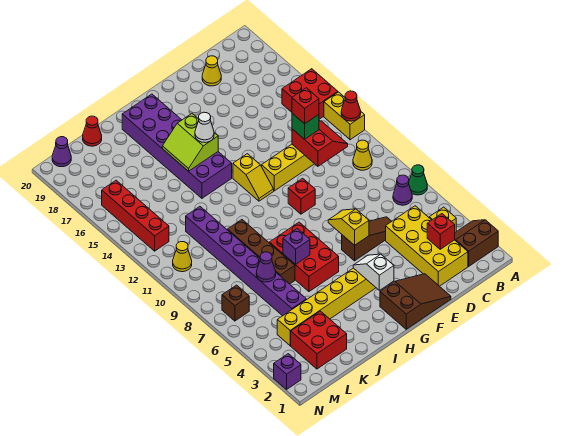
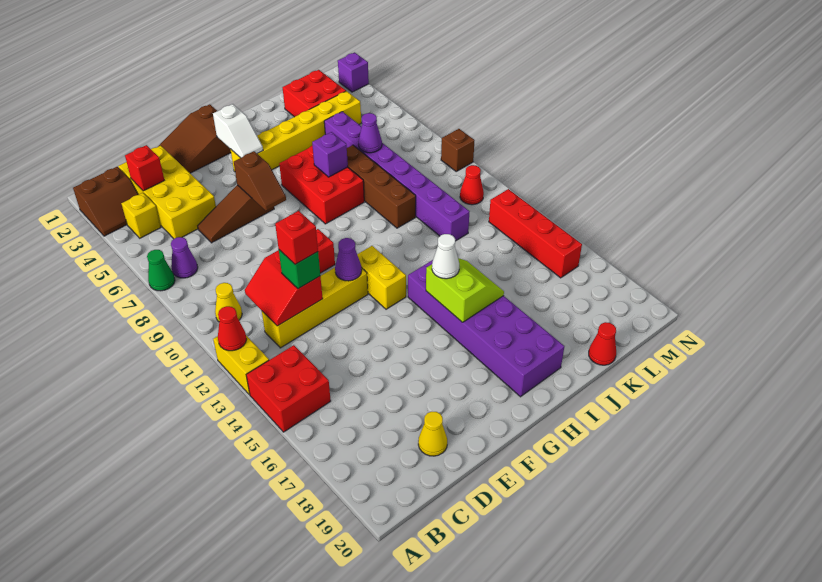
yellow 1x2 slope [328,209,369,245] -> brown 1x2 slope [234,151,286,211]
yellow 1x2 slope [233,154,274,201] -> yellow 1x2 brick [357,246,406,309]
brown 1x1 brick [222,285,249,321] -> brown 1x1 brick moved to [441,129,475,171]
yellow 1x1 cone [173,242,192,272] -> red 1x1 cone [460,165,484,205]
purple 1x1 cone [52,137,71,167] -> purple 1x1 cone moved to [335,238,362,281]

